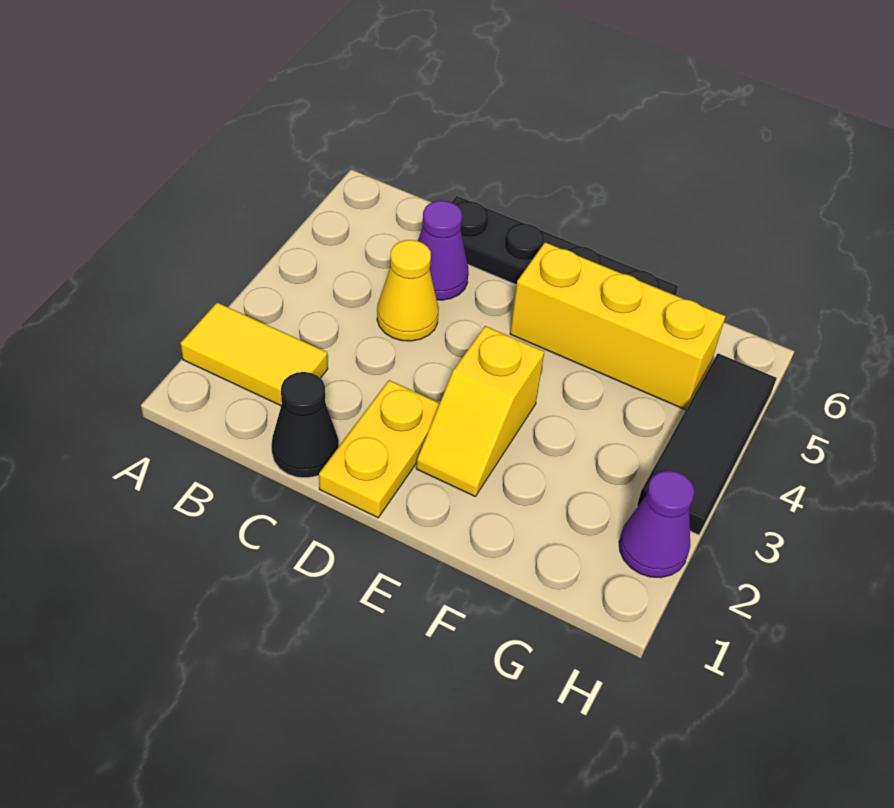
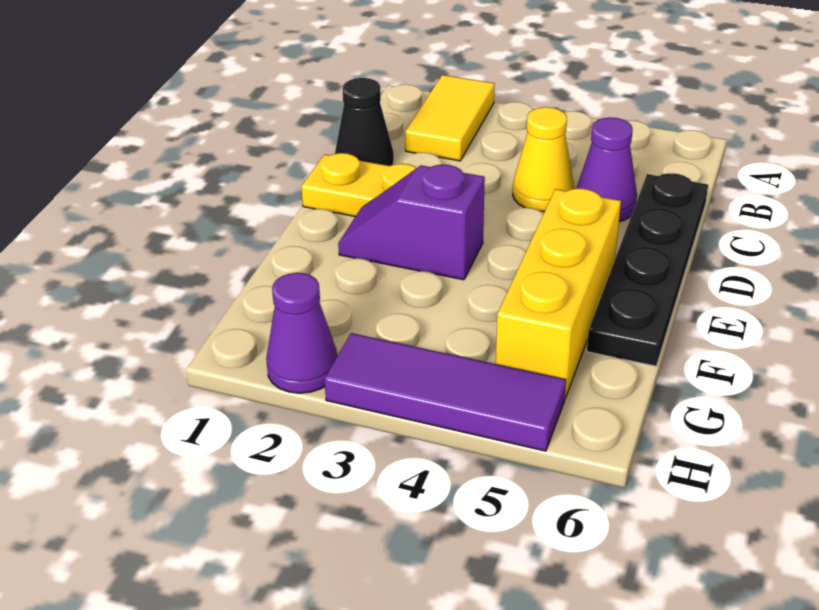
yellow 1x2 slope [416,326,544,497] -> purple 1x2 slope [338,165,485,280]
black 1x3 tile [637,353,777,535] -> purple 1x3 tile [324,333,566,451]

